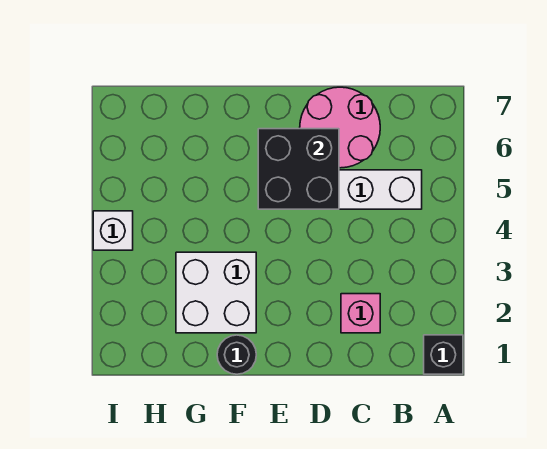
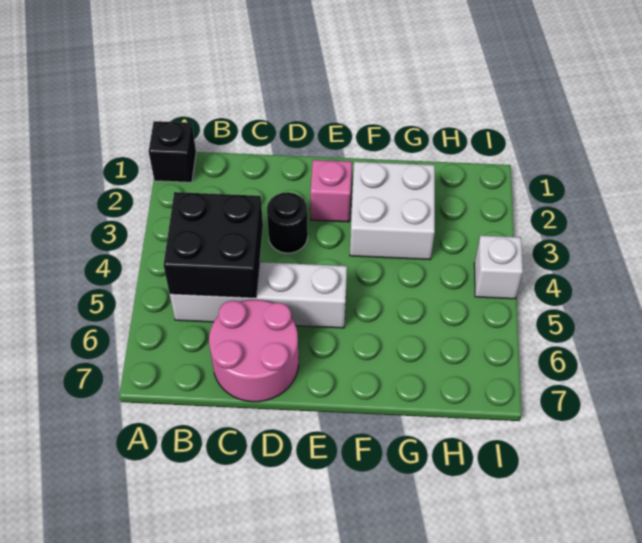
pink 1x1 brick [341,294,380,333] -> pink 1x1 brick moved to [310,160,352,222]
black 2x2 brick [258,129,339,209] -> black 2x2 brick moved to [163,192,263,298]
black 1x1 round brick [217,335,256,374] -> black 1x1 round brick moved to [267,192,308,253]

